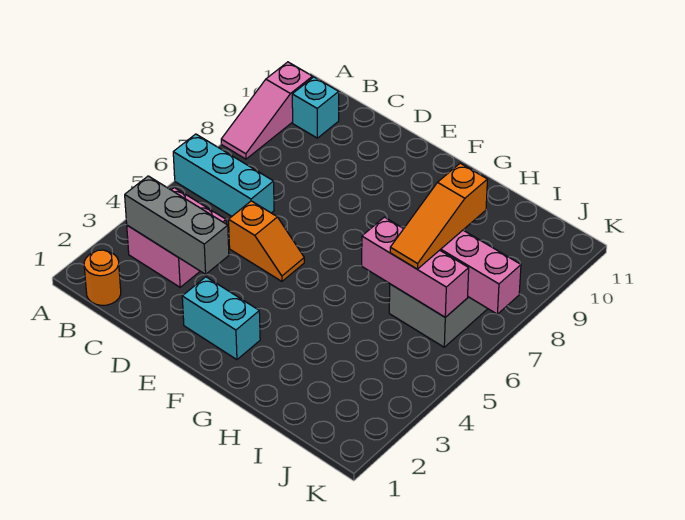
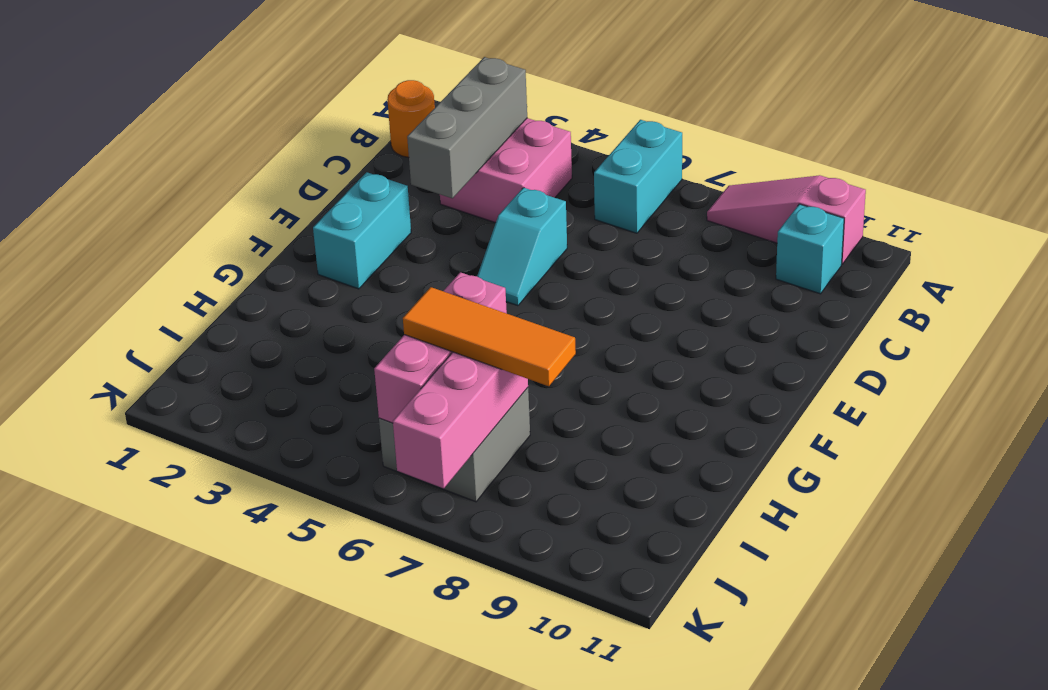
cyan 1x3 brick [173,134,274,216] -> cyan 1x2 brick [594,120,682,233]
orange 1x2 slope [229,201,304,281] -> cyan 1x2 slope [477,188,567,306]
orange 1x3 slope [390,163,488,269] -> orange 1x3 tile [403,287,576,386]

